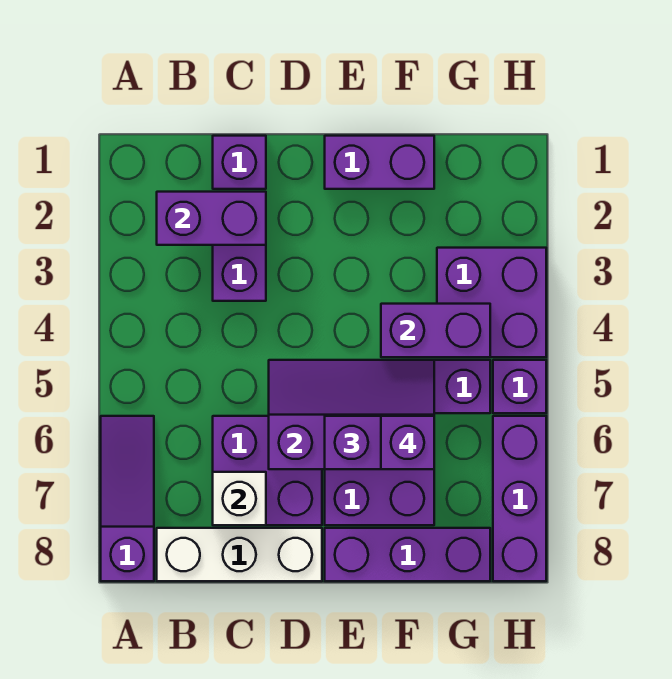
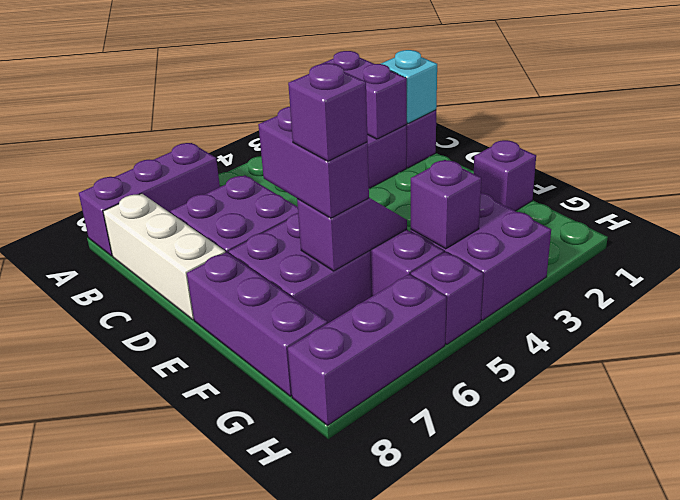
purple 1x3 slope [101,416,154,581] -> purple 1x3 brick [79,143,220,256]
none -> cyan 1x1 brick [381,50,437,124]
white 1x1 brick [213,472,266,525] -> none
purple 2x3 slope [269,360,434,469] -> purple 1x2 slope [297,198,407,271]
purple 1x2 brick [325,136,434,189] -> purple 1x1 brick [474,140,536,211]
purple 1x2 brick [381,304,490,357] -> purple 1x1 brick [410,160,481,249]

